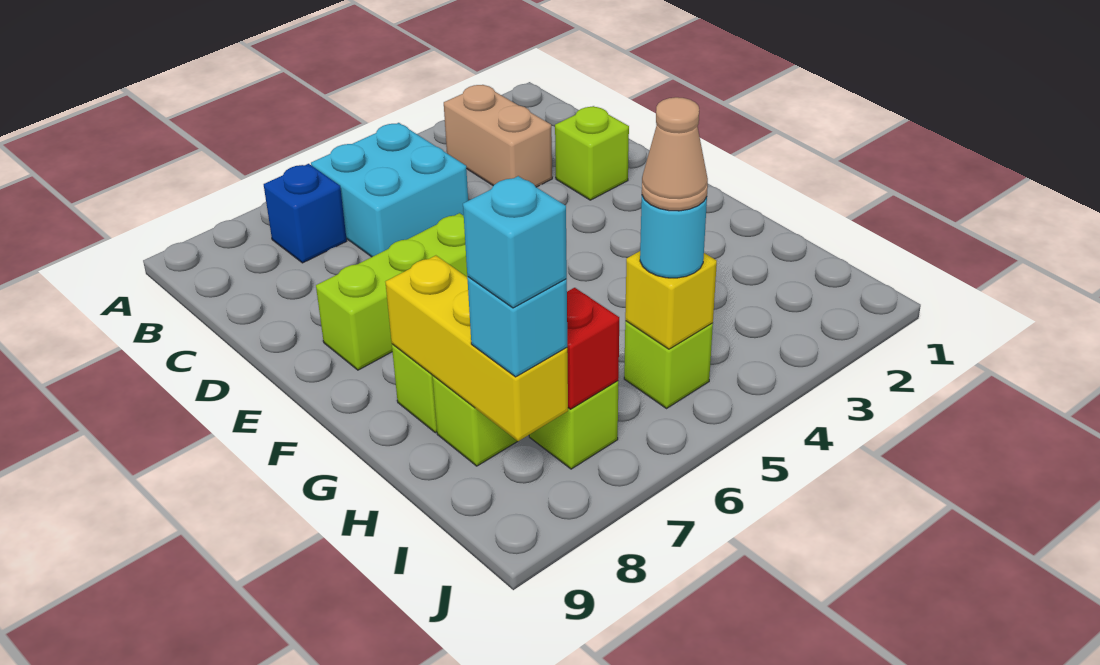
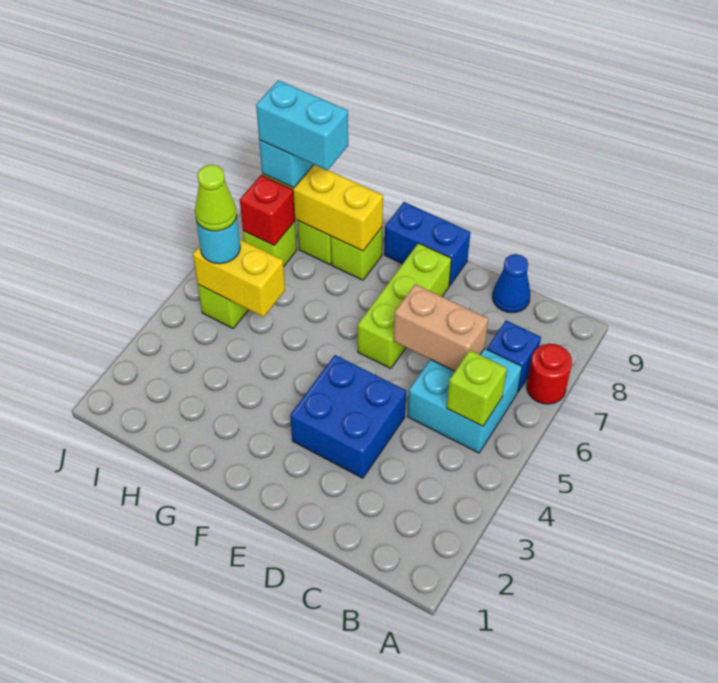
none -> red 1x1 round brick [527,344,572,404]
tan 1x2 brick [444,85,552,187] -> tan 1x2 brick moved to [394,284,488,371]
none -> blue 1x1 cone [493,254,530,313]
lime 1x1 brick [555,106,629,200] -> lime 1x1 brick moved to [447,350,507,426]
none -> blue 2x2 brick [290,355,406,478]
none -> blue 1x2 brick [384,202,470,286]
yellow 1x1 brick [625,251,717,349] -> yellow 1x2 brick [193,240,285,317]
tan 1x1 cone [642,97,708,211] -> lime 1x1 cone [195,165,237,231]
cyan 1x1 brick [463,176,567,308] -> cyan 1x2 brick [256,80,348,171]

